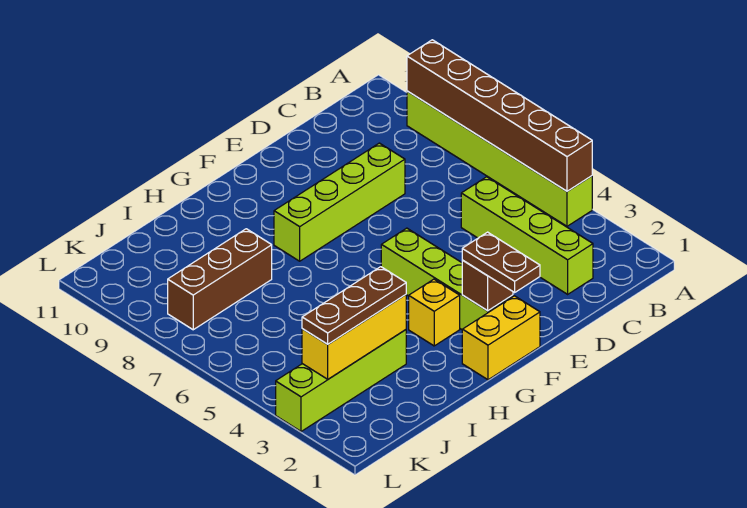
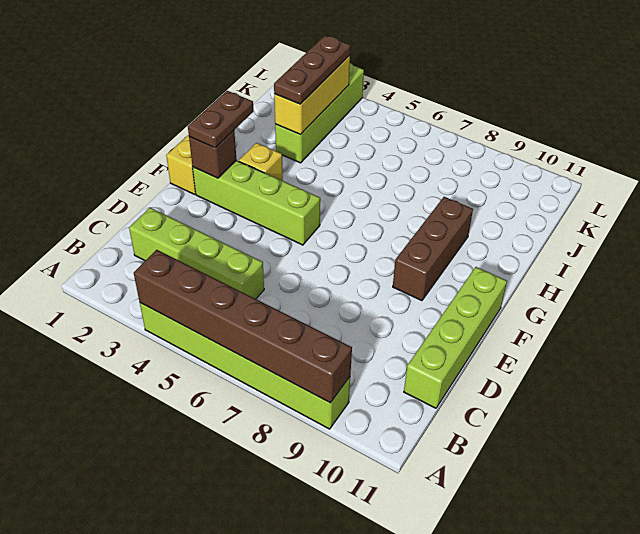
lime 1x4 brick [274,143,405,261] -> lime 1x4 brick moved to [404,267,507,408]
brown 1x2 plate [462,232,540,292] -> brown 1x2 plate turned to [188,91,254,148]
brown 1x3 brick [168,229,272,330] -> brown 1x3 brick moved to [393,197,473,301]

